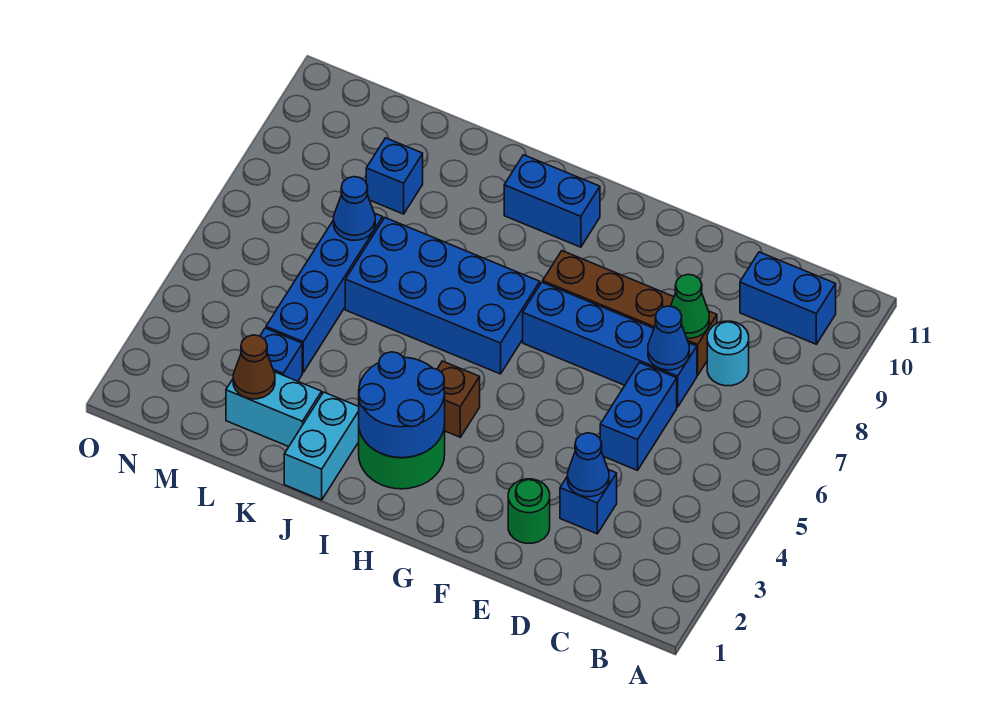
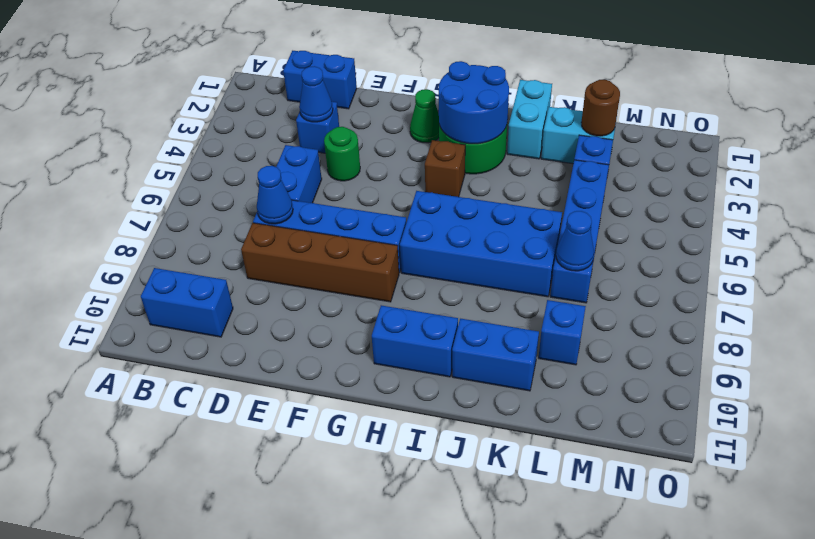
none -> blue 1x2 brick [283,51,357,109]
cyan 1x1 round brick [707,321,749,386] -> none
green 1x1 cone [671,274,709,338] -> green 1x1 cone moved to [410,89,439,143]
green 1x1 round brick [508,479,550,543] -> green 1x1 round brick moved to [324,127,360,181]
none -> blue 1x2 brick [452,319,539,391]
brown 1x1 cone [233,335,275,399] -> brown 1x1 round brick [581,80,620,136]

